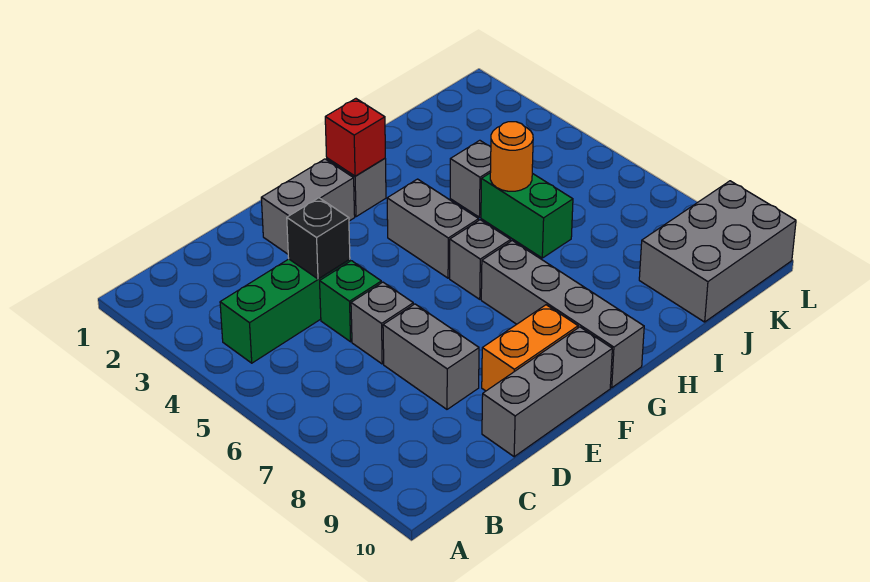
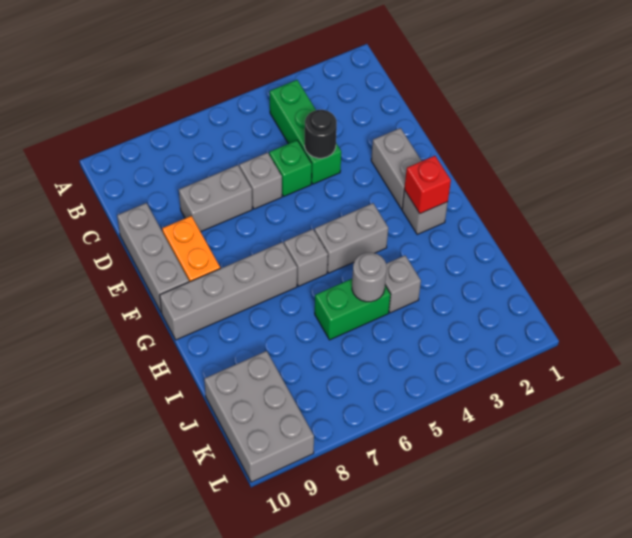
black 1x1 brick [287,198,350,279] -> black 1x1 round brick [305,110,337,158]
orange 1x1 round brick [490,122,533,191] -> grey 1x1 round brick [352,253,387,302]

